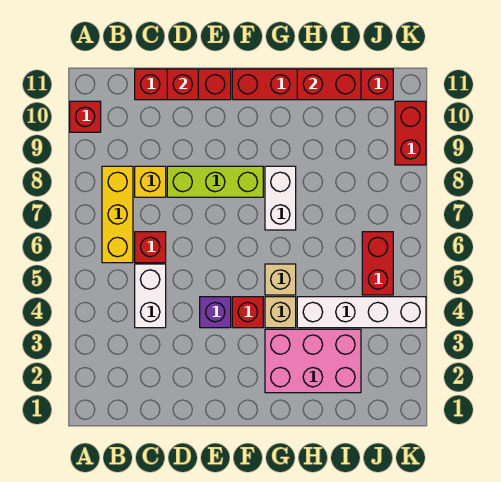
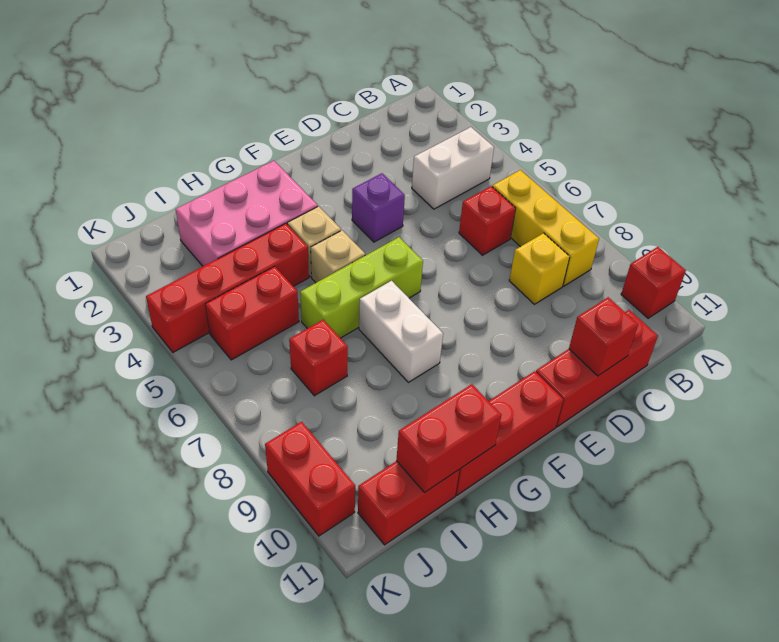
white 1x2 brick [135,264,166,328] -> white 1x2 brick turned to [412,127,494,209]
lime 1x3 brick [167,166,263,197] -> lime 1x3 brick moved to [300,237,423,338]
red 1x1 brick [232,297,263,328] -> red 1x1 brick moved to [289,320,348,396]
white 1x4 brick [297,297,426,328] -> red 1x4 brick [146,223,309,352]
red 1x2 brick [362,232,393,295] -> red 1x2 brick turned to [205,266,299,360]

